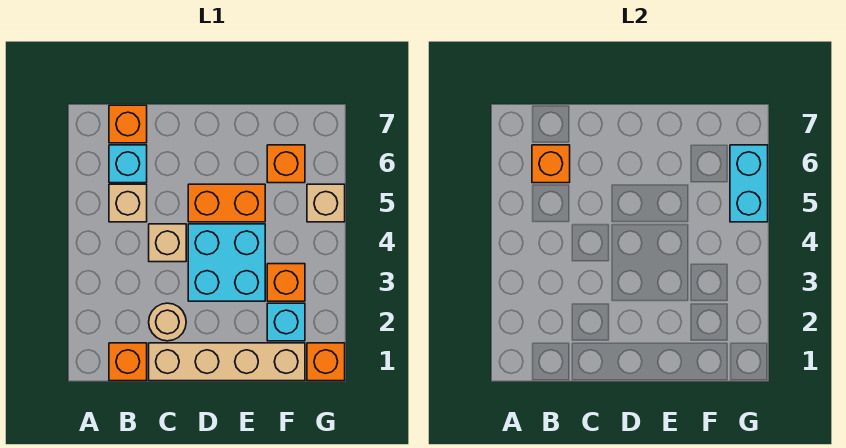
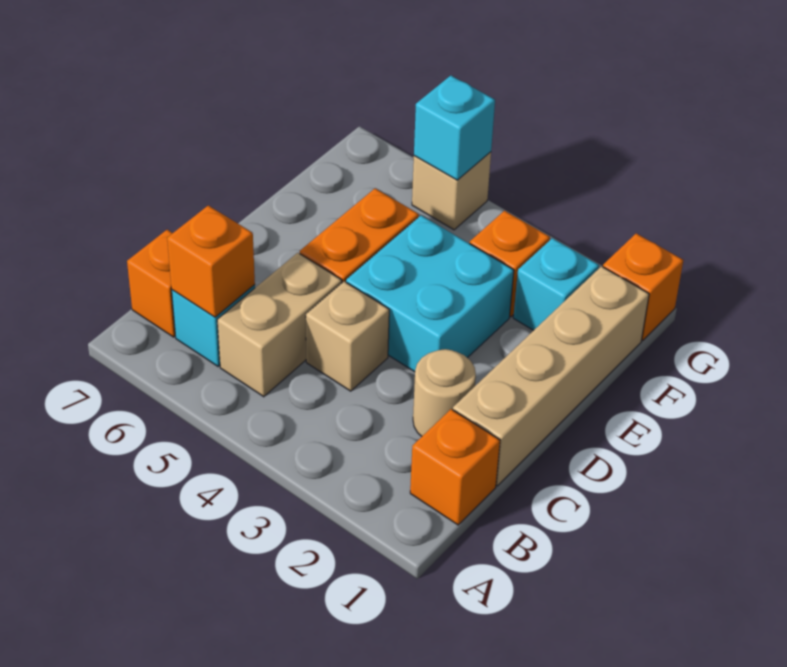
tan 1x1 brick [109,184,147,222] -> tan 1x2 brick [217,253,342,397]
orange 1x1 brick [267,145,305,183] -> none
cyan 1x2 brick [730,145,768,222] -> cyan 1x1 brick [414,76,495,180]

